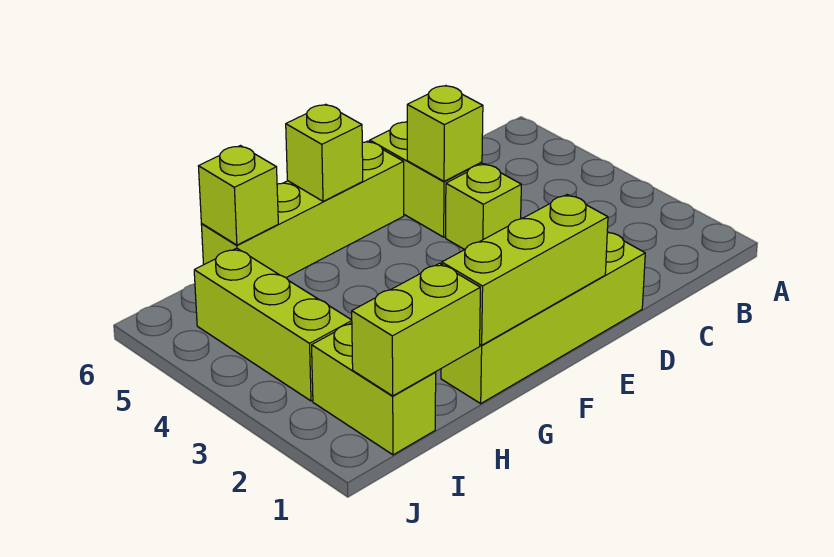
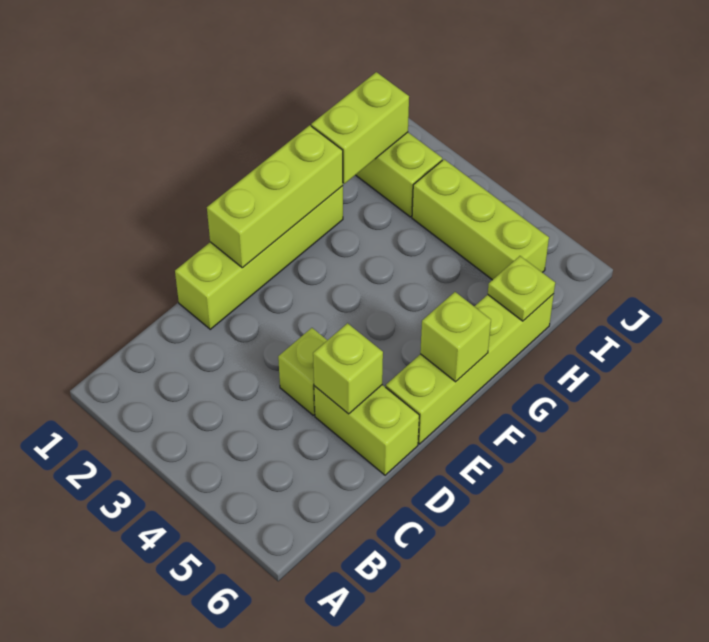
lime 1x1 brick [198,146,278,245] -> lime 1x1 plate [488,256,555,321]

